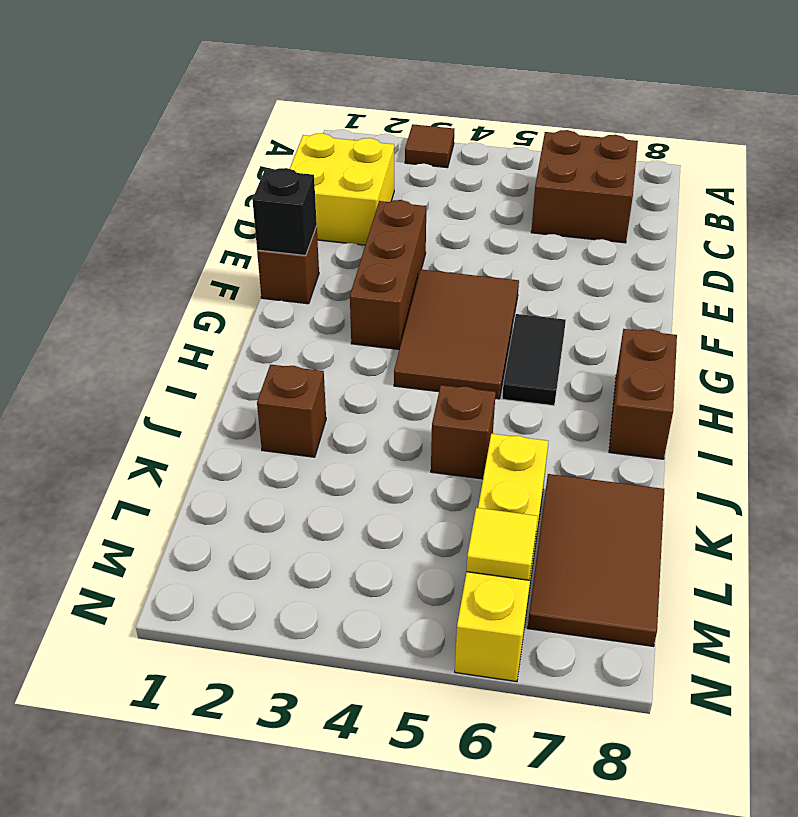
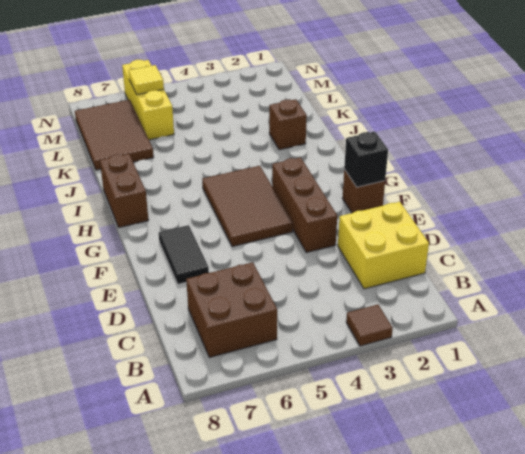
black 1x2 tile [502,314,566,406] -> black 1x2 tile moved to [159,225,209,284]
brown 1x1 brick [431,385,496,479] -> none
yellow 1x4 brick [455,434,548,682] -> yellow 1x3 brick [122,60,174,140]

